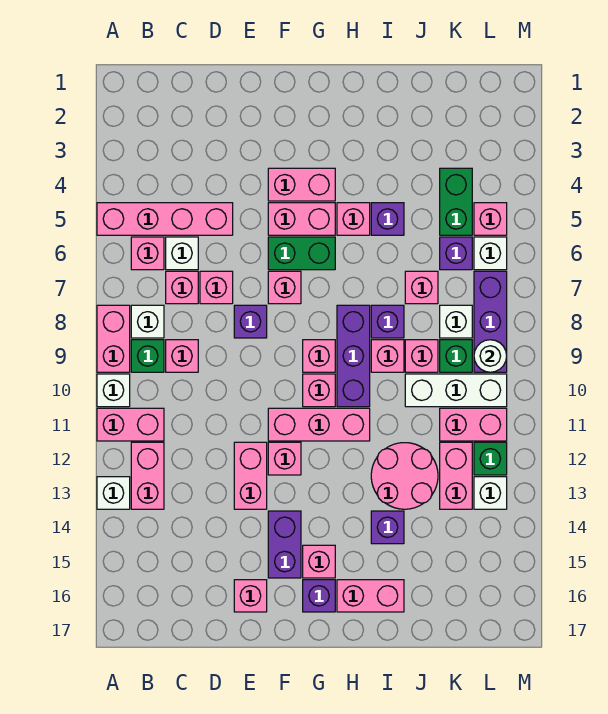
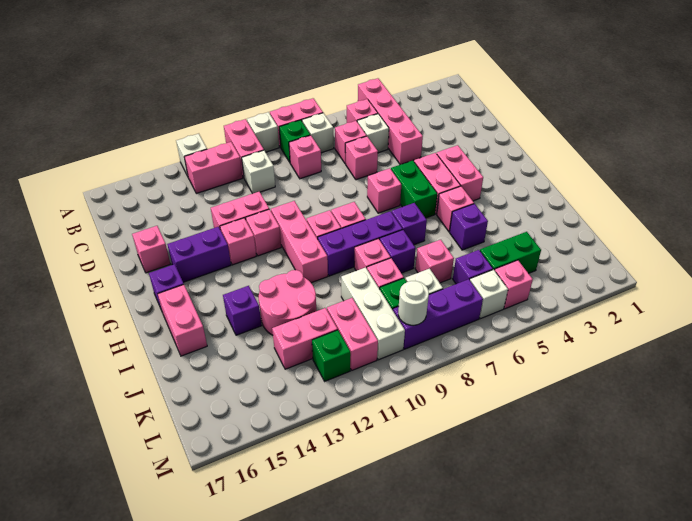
purple 1x1 brick [234,305,267,338] -> purple 1x1 brick moved to [392,203,427,245]
pink 1x1 brick [303,545,335,578] -> pink 1x1 brick moved to [220,218,256,265]
white 1x1 brick [474,477,507,509] -> white 1x1 brick moved to [242,150,275,194]

